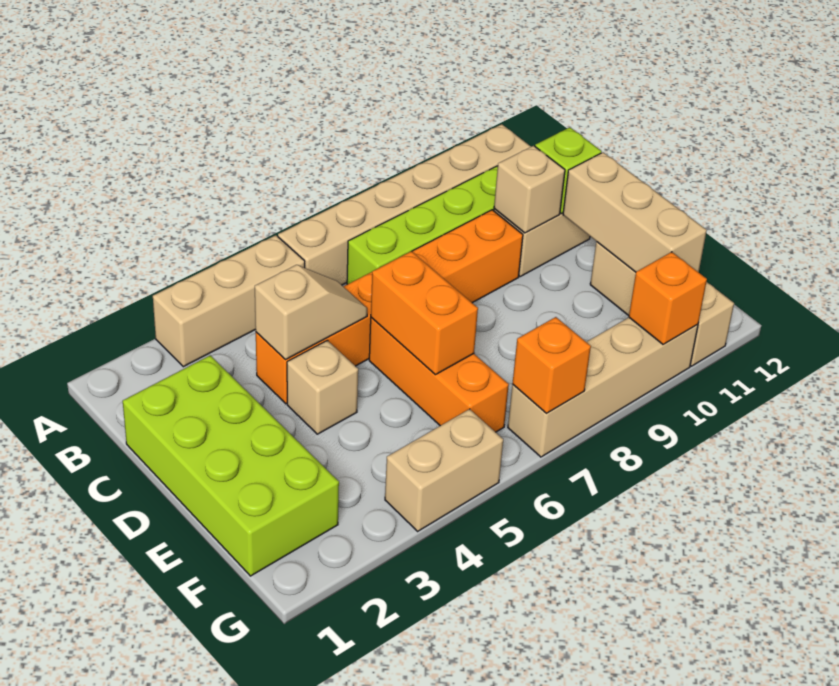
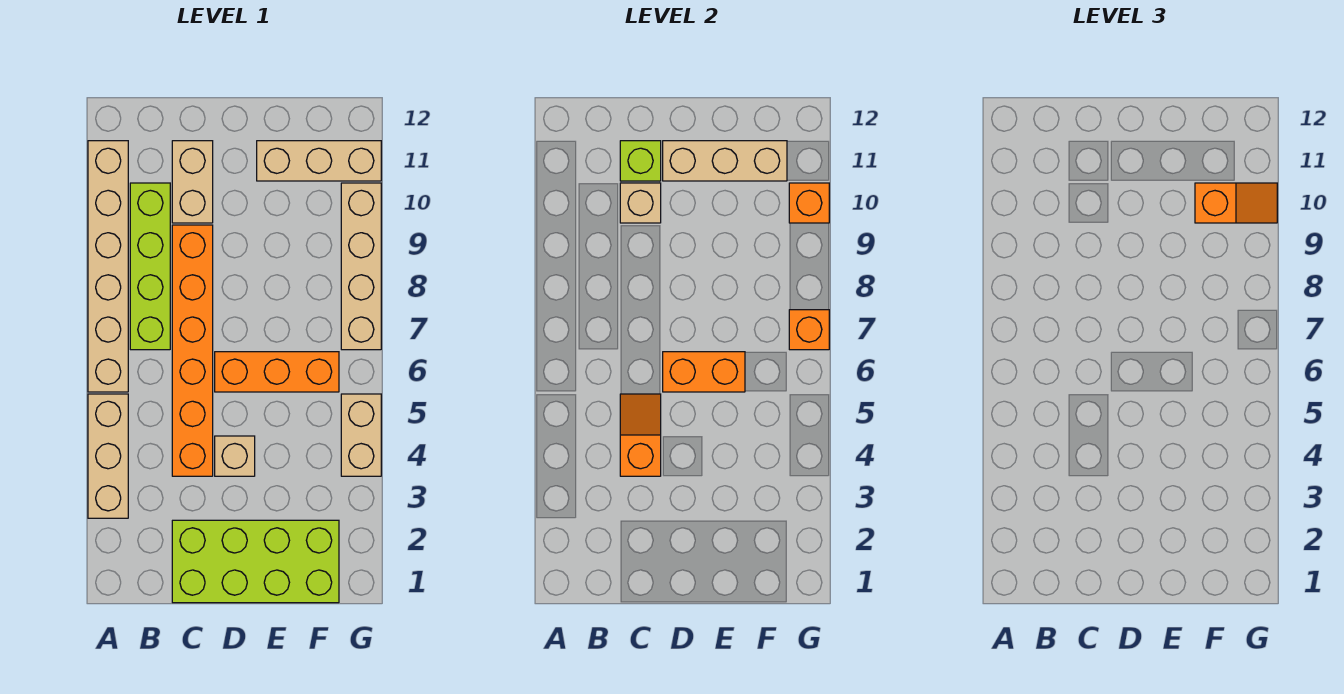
tan 1x2 slope [255,265,367,360] -> orange 1x2 slope [620,394,661,476]
none -> orange 1x2 slope [1195,183,1277,223]

